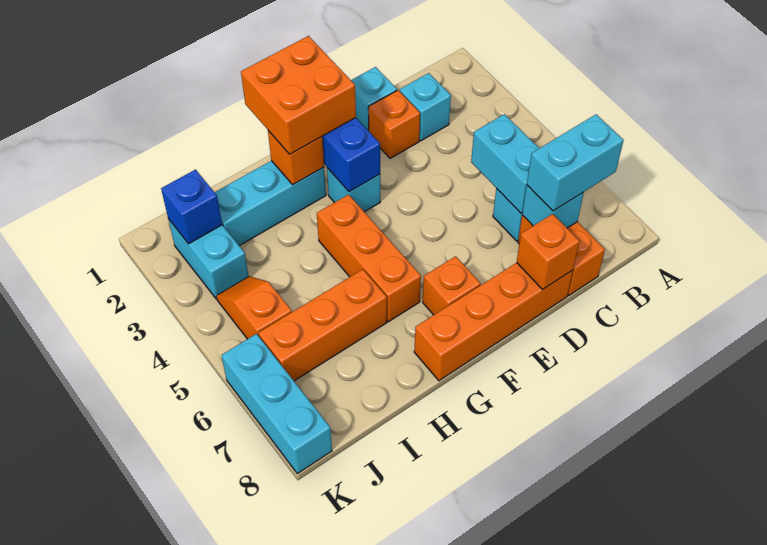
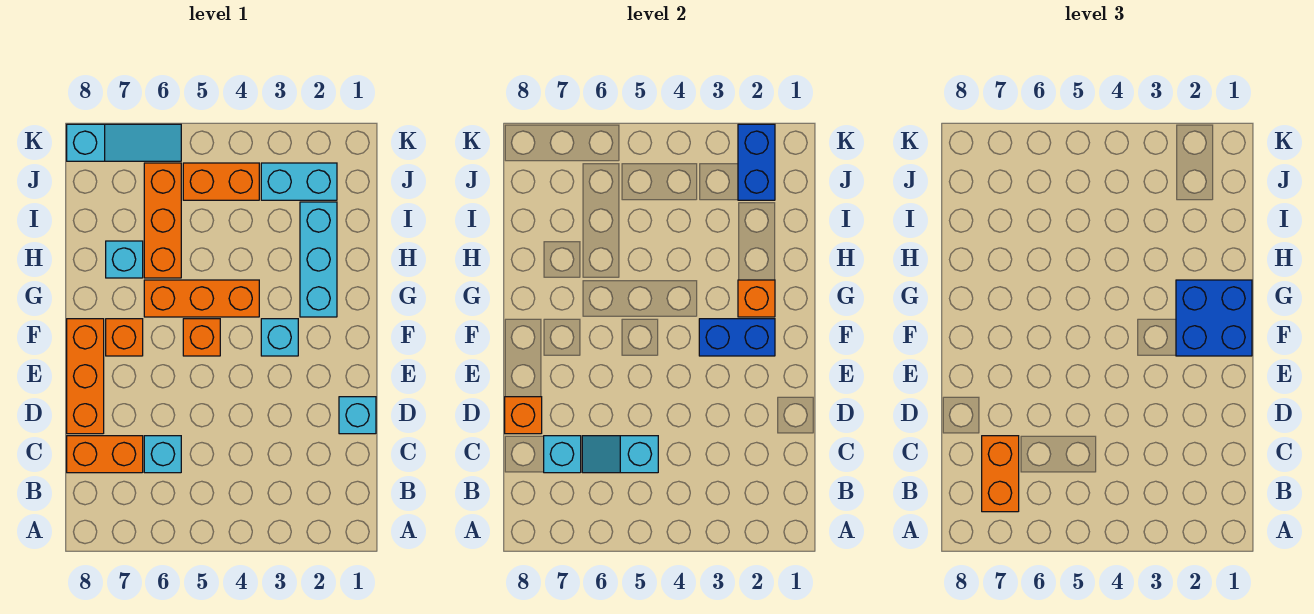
cyan 1x2 brick [527,115,624,211] -> orange 1x2 brick [982,436,1019,512]
cyan 1x1 brick [400,73,451,141] -> cyan 1x1 brick moved to [106,241,143,278]
cyan 1x2 brick [471,114,539,213] -> cyan 1x2 slope [582,436,658,473]
orange 1x1 brick [368,90,420,158] -> orange 1x1 brick moved to [183,319,220,356]
orange 1x4 brick [414,263,573,381] -> orange 1x3 brick [67,319,104,434]
orange 2x2 brick [241,36,356,154] -> blue 2x2 brick [1176,280,1252,356]
blue 1x1 brick [161,170,222,244] -> blue 1x2 brick [738,124,775,200]
orange 1x2 slope [216,276,292,339] -> orange 1x2 brick [183,163,259,200]
cyan 1x3 brick [221,334,332,474] -> cyan 1x3 slope [67,124,181,161]

